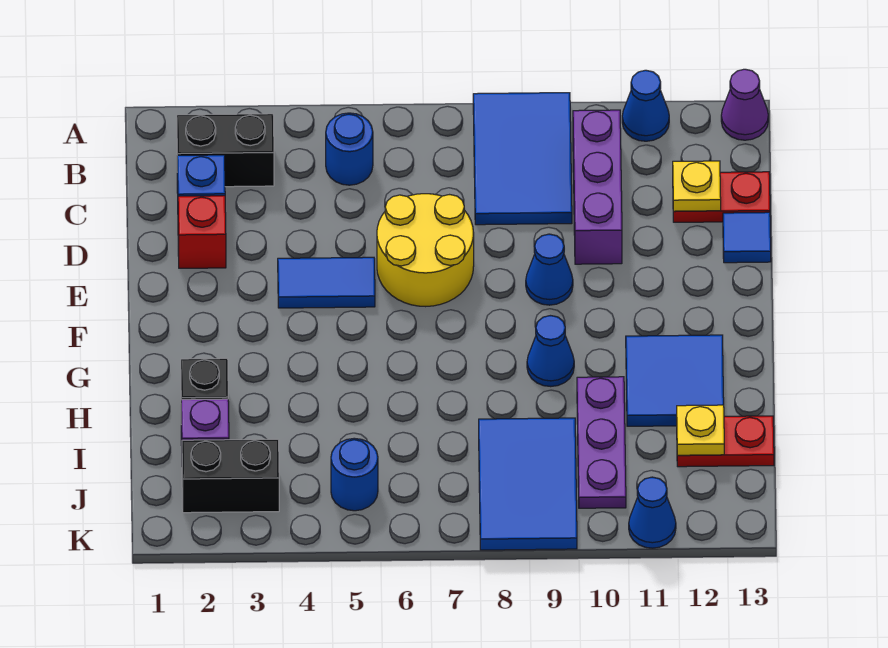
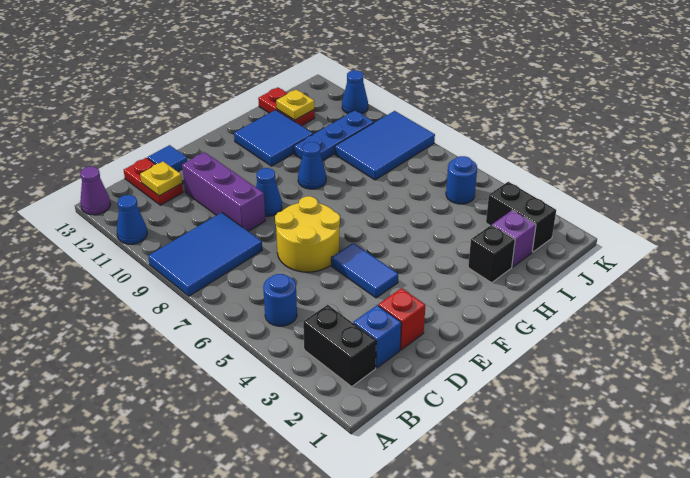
purple 1x3 brick [573,110,622,264] -> purple 1x3 brick turned to [182,152,265,231]
purple 1x3 plate [577,377,626,508] -> blue 1x3 plate [294,111,374,161]

